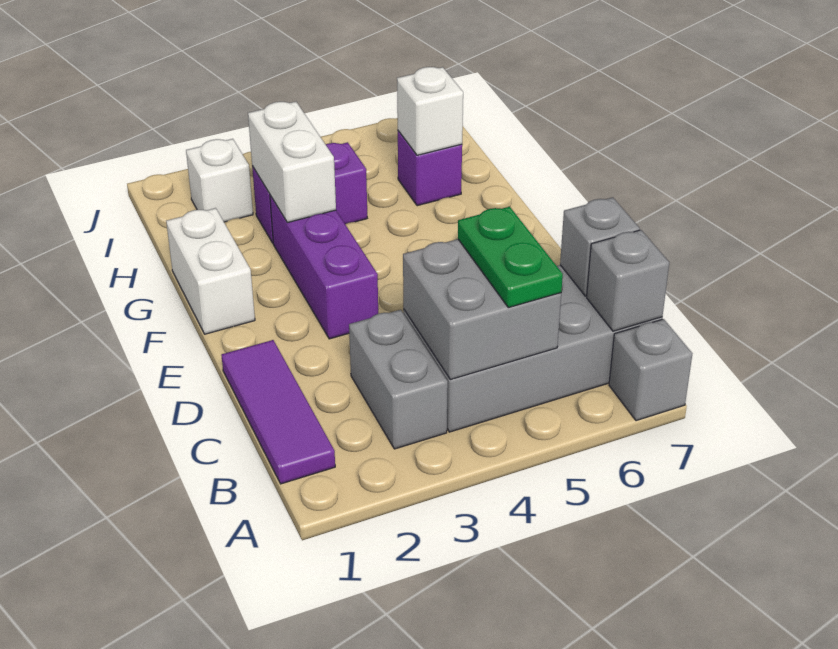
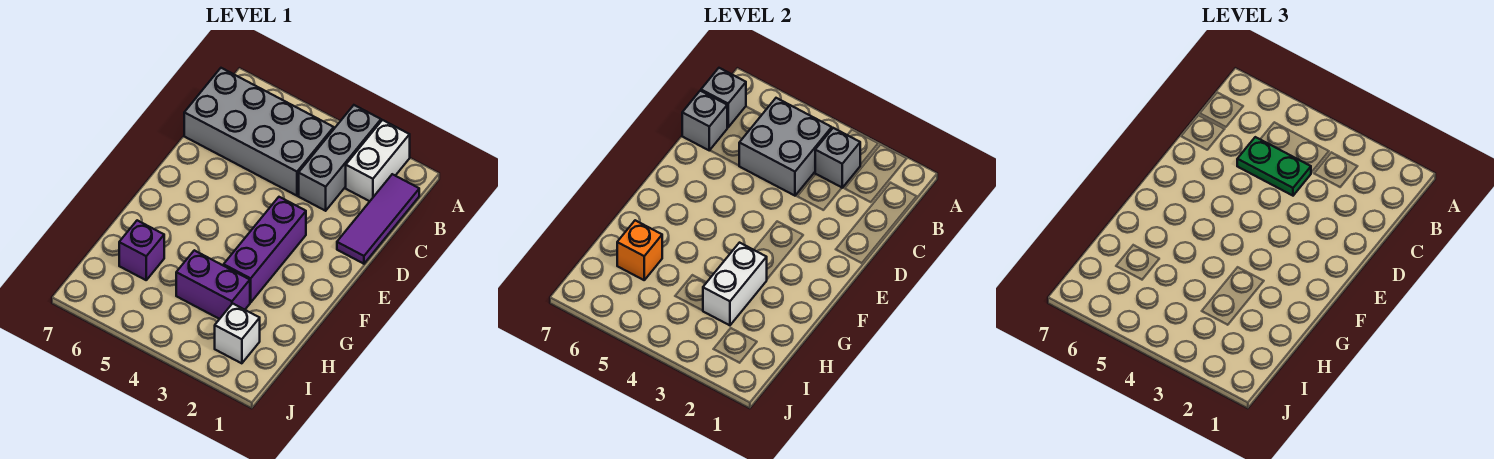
grey 1x1 brick [609,319,692,421] -> grey 1x1 brick moved to [815,128,860,188]
grey 1x2 brick [349,310,448,449] -> grey 1x3 brick [299,105,381,211]
green 1x2 plate [458,207,563,308] -> green 1x2 plate turned to [1237,137,1311,196]
white 1x2 brick [166,208,255,334] -> white 1x2 brick moved to [346,120,410,201]
white 1x1 brick [397,67,463,155] -> orange 1x1 brick [617,220,662,280]

